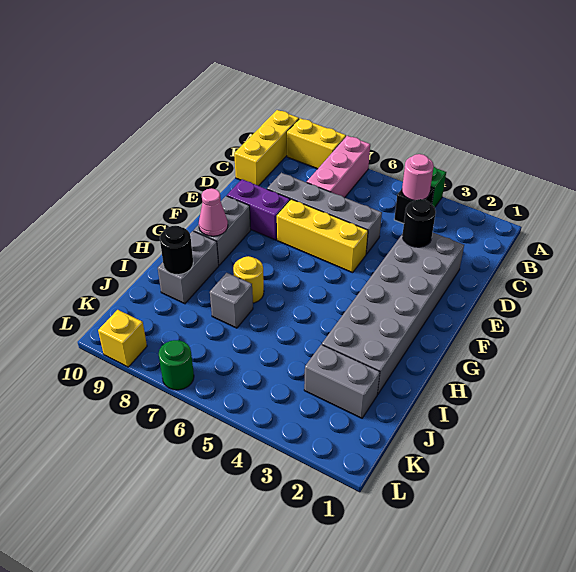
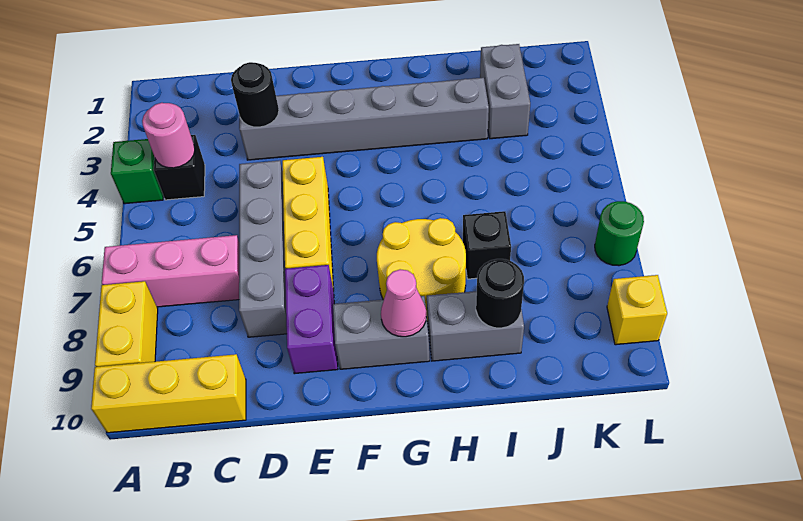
grey 2x6 brick [322,232,464,394] -> grey 1x6 brick [239,78,489,160]
yellow 1x1 round brick [233,256,264,303] -> yellow 2x2 round brick [377,218,466,321]
grey 1x1 brick [210,273,253,328] -> black 1x1 brick [463,211,511,279]

